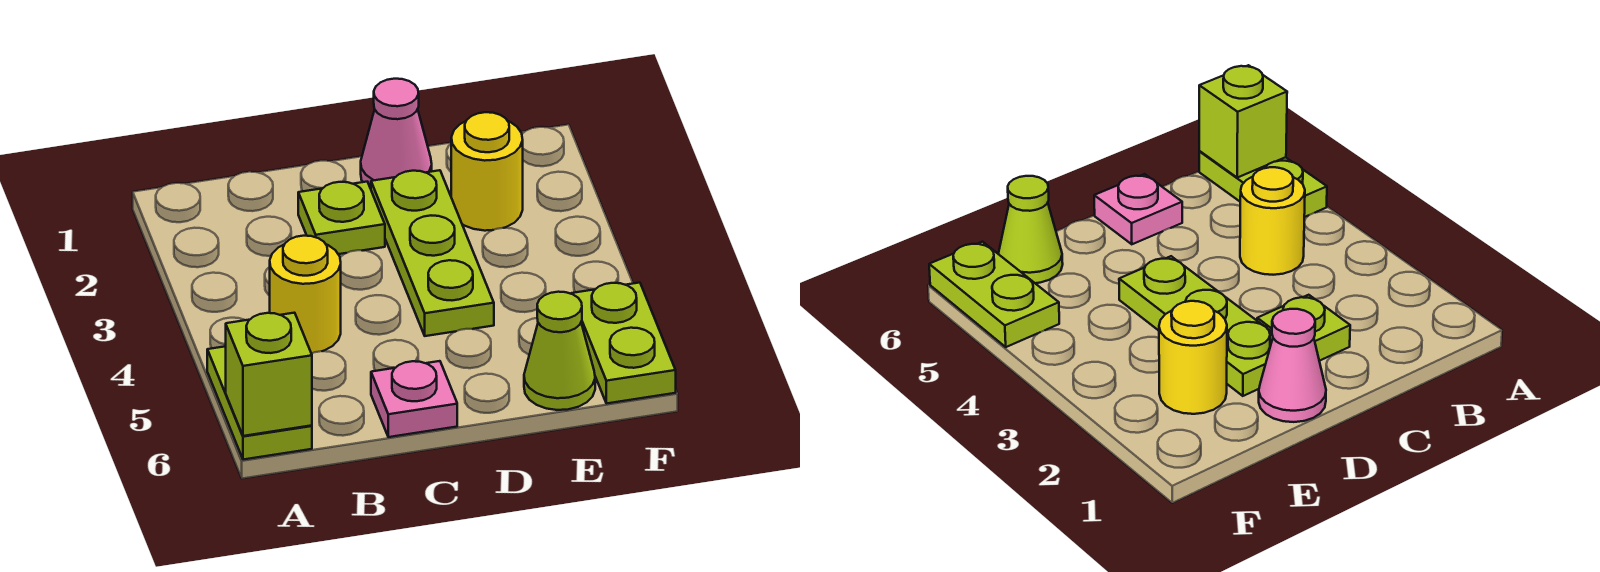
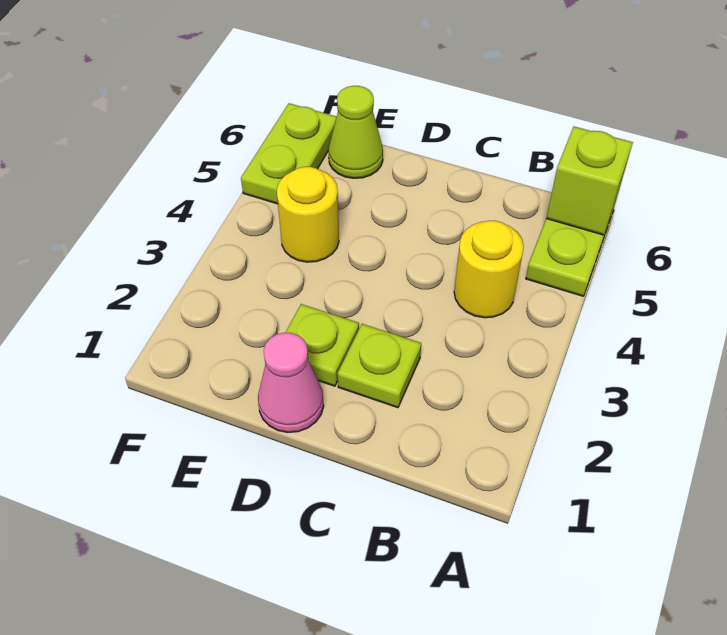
pink 1x1 plate [371,361,457,437] -> none
lime 1x3 plate [371,170,494,336] -> lime 1x1 plate [285,304,359,386]
yellow 1x1 round brick [451,112,523,231] -> yellow 1x1 round brick moved to [277,167,339,262]

